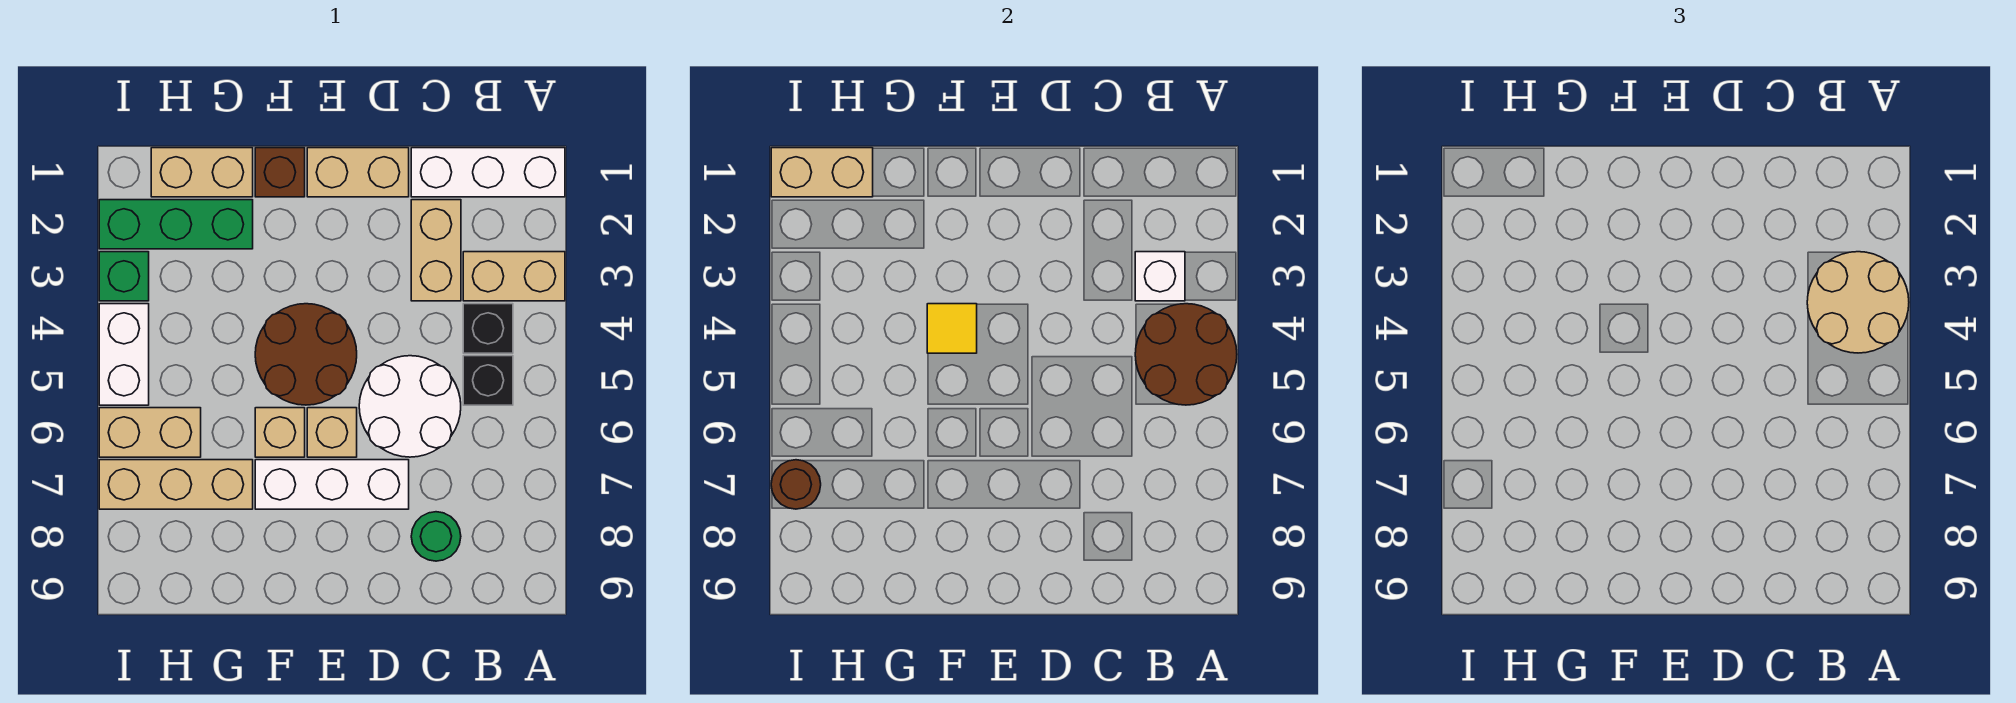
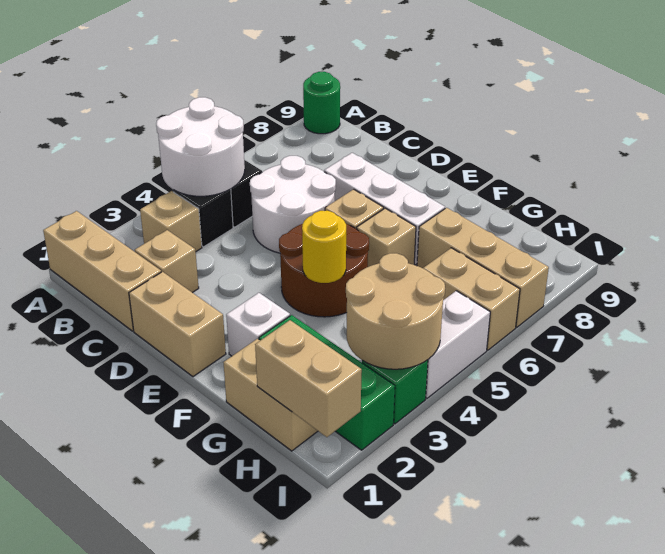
white 1x3 brick [411,148,565,197] -> tan 1x3 brick [43,211,161,331]
tan 1x2 brick [463,252,565,301] -> tan 1x1 brick [140,191,202,251]
tan 2x2 round brick [1807,252,1909,353] -> tan 2x2 round brick moved to [346,253,445,369]
brown 2x2 round brick [1135,304,1237,405] -> white 2x2 round brick [156,97,245,196]
white 1x1 brick [1135,252,1185,301] -> white 1x1 brick moved to [226,293,290,356]
tan 1x2 brick [411,200,461,301] -> tan 1x1 brick [135,230,199,293]
green 1x1 round brick [411,512,461,561] -> green 1x1 round brick moved to [303,72,340,134]
brown 1x1 brick [255,148,305,197] -> none
yellow 1x1 tile [927,304,977,353] -> yellow 1x1 round brick [302,211,346,283]
brown 1x1 round brick [771,460,821,509] -> none

